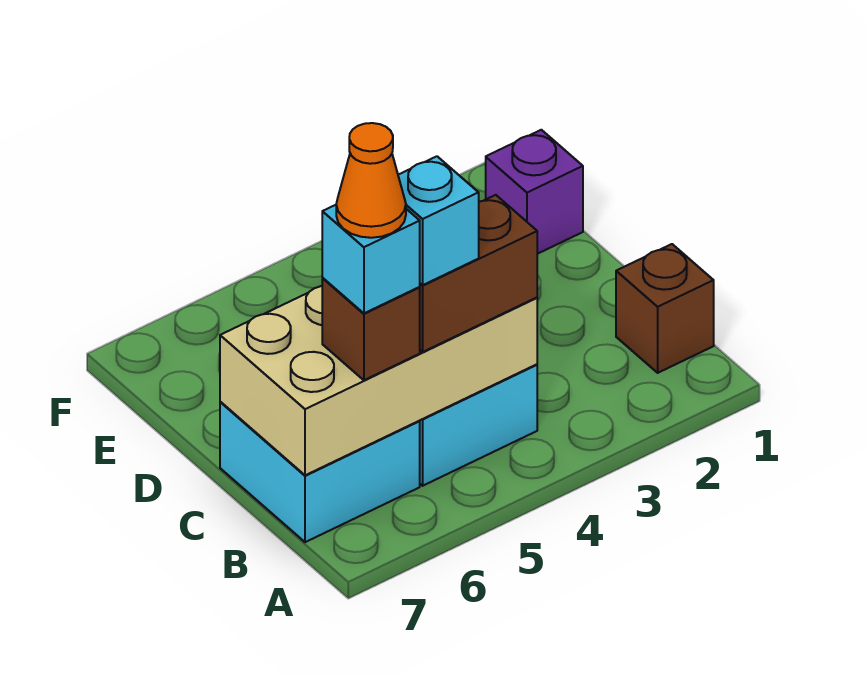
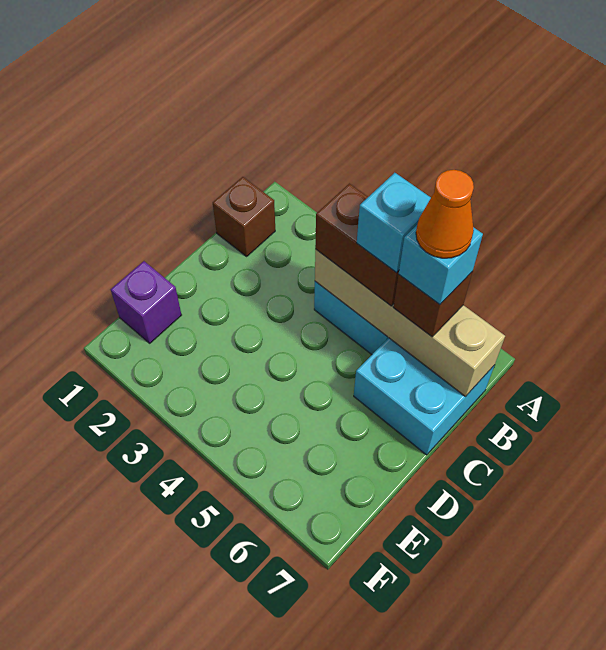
tan 2x4 brick [220,286,537,475] -> tan 1x4 brick [315,249,505,396]

